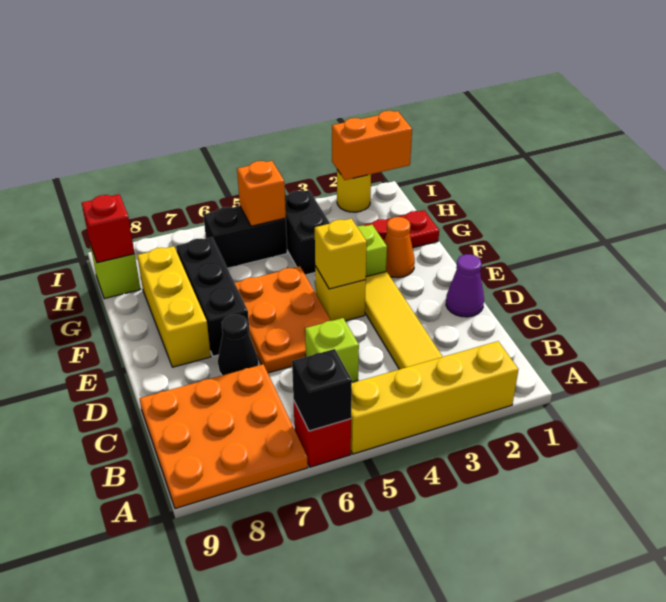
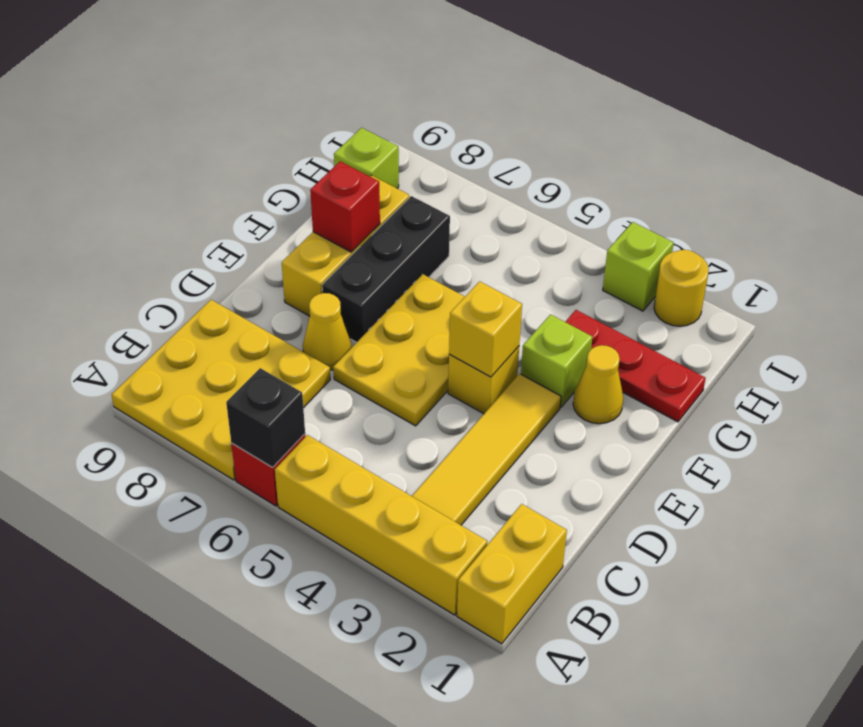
none -> yellow 1x2 brick [457,504,567,644]
orange 3x3 plate [139,364,308,509] -> yellow 3x3 plate [112,300,330,480]
lime 1x1 brick [305,318,359,382] -> lime 1x1 brick moved to [603,222,674,311]
purple 1x1 cone [446,254,484,317] -> none
orange 2x3 plate [235,266,331,373] -> yellow 2x3 plate [333,274,465,426]
black 1x1 cone [218,315,258,375] -> yellow 1x1 cone [303,293,352,370]
orange 1x1 cone [384,217,415,278] -> yellow 1x1 cone [573,345,623,424]
black 1x2 brick [285,190,330,275] -> none
black 1x2 brick [203,206,287,268] -> none
orange 1x1 brick [237,161,286,226] -> none
red 1x1 brick [82,194,135,263] -> red 1x1 brick moved to [310,161,380,252]
orange 1x2 brick [332,111,412,180] -> none

